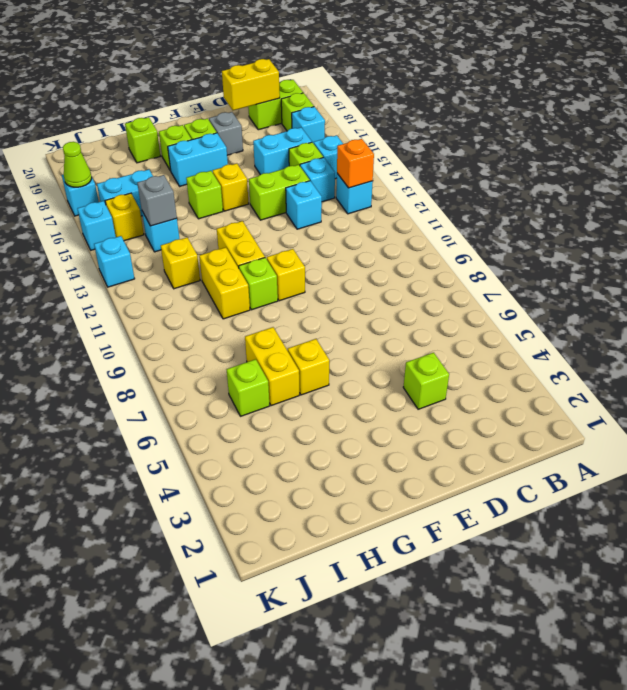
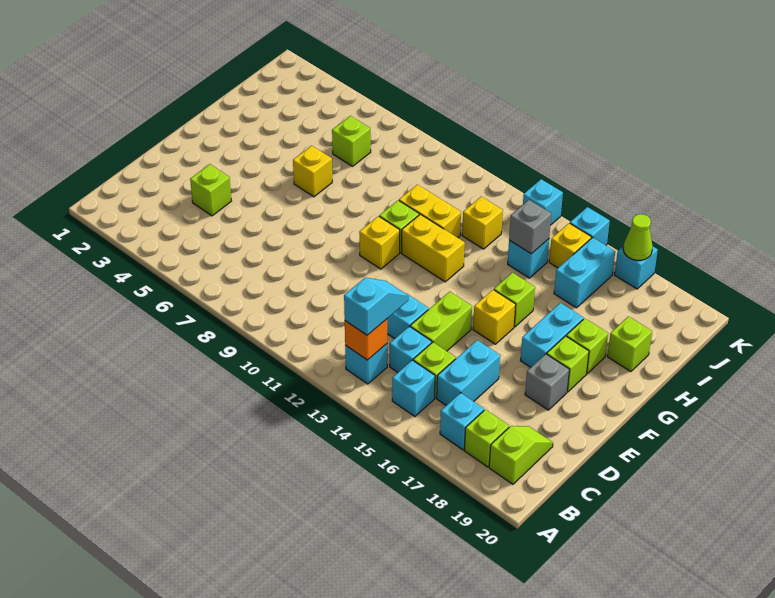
none -> cyan 1x2 slope [344,278,408,335]
lime 1x2 brick [248,80,303,130] -> lime 1x2 slope [489,426,553,484]
yellow 1x2 brick [222,59,280,110] -> none
yellow 1x2 brick [245,327,299,406] -> none

